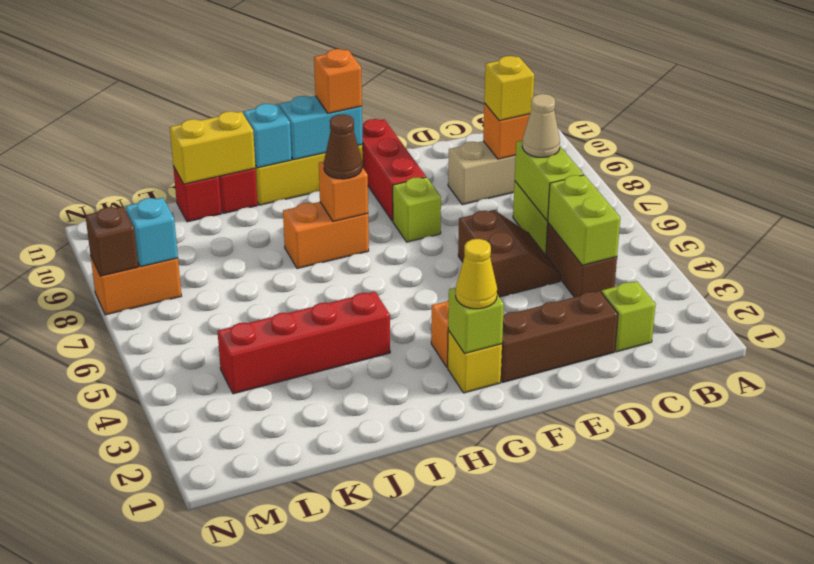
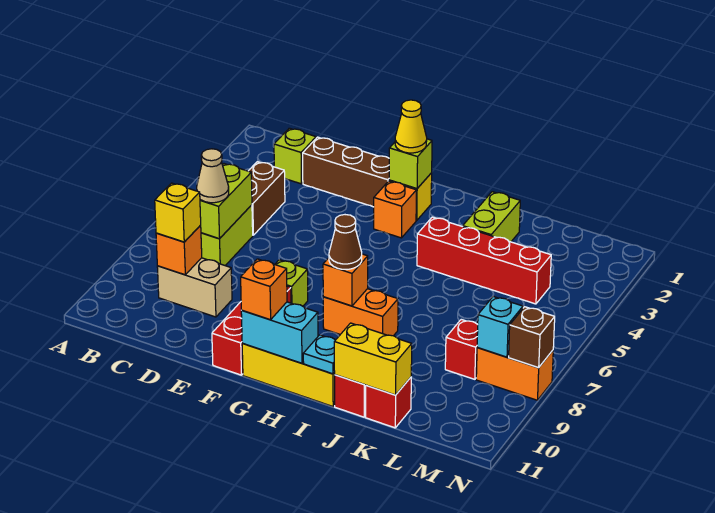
lime 1x2 brick [548,175,620,265] -> lime 1x2 brick moved to [463,192,520,242]
brown 2x2 slope [458,210,561,297] -> none
cyan 1x1 brick [244,104,292,168] -> cyan 1x1 plate [303,335,335,374]
none -> red 1x1 brick [445,319,478,379]

